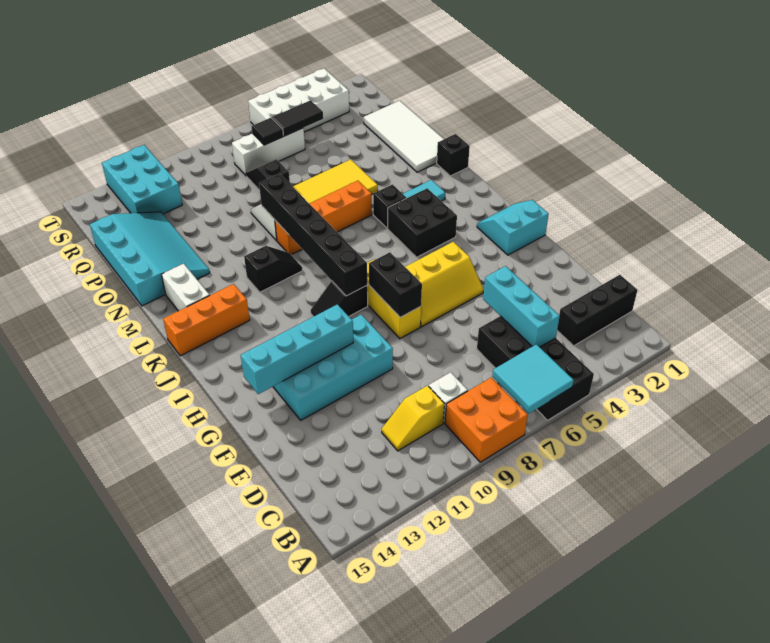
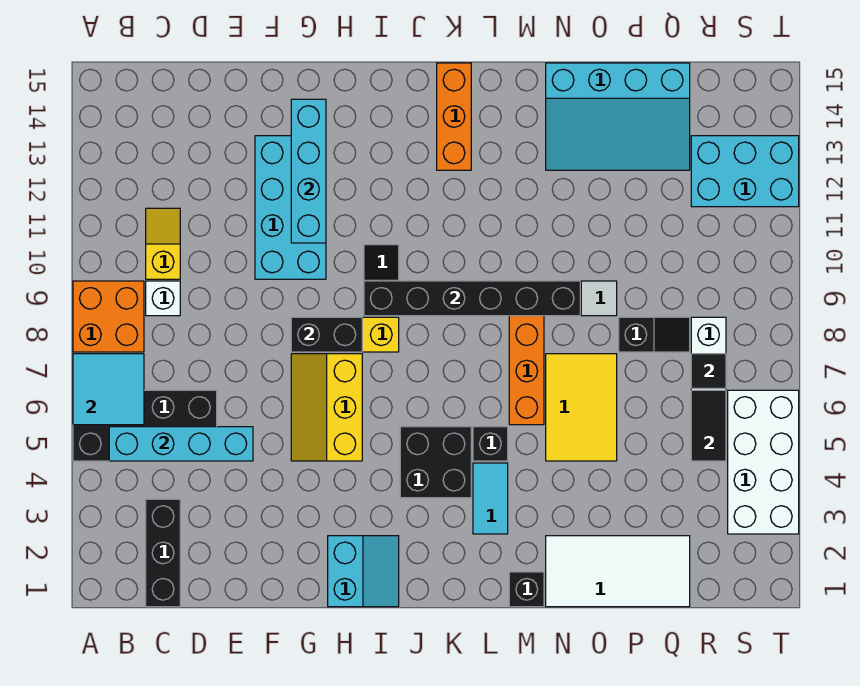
cyan 1x3 brick [483,266,560,347] -> cyan 1x4 brick [109,427,253,461]
black 1x2 slope [244,246,303,292] -> none
white 1x2 brick [161,264,210,311] -> none

